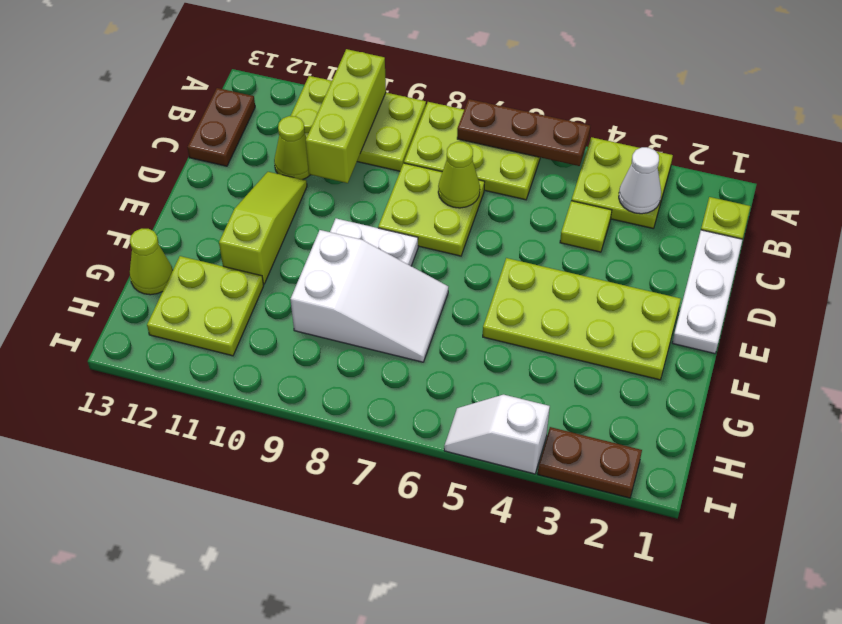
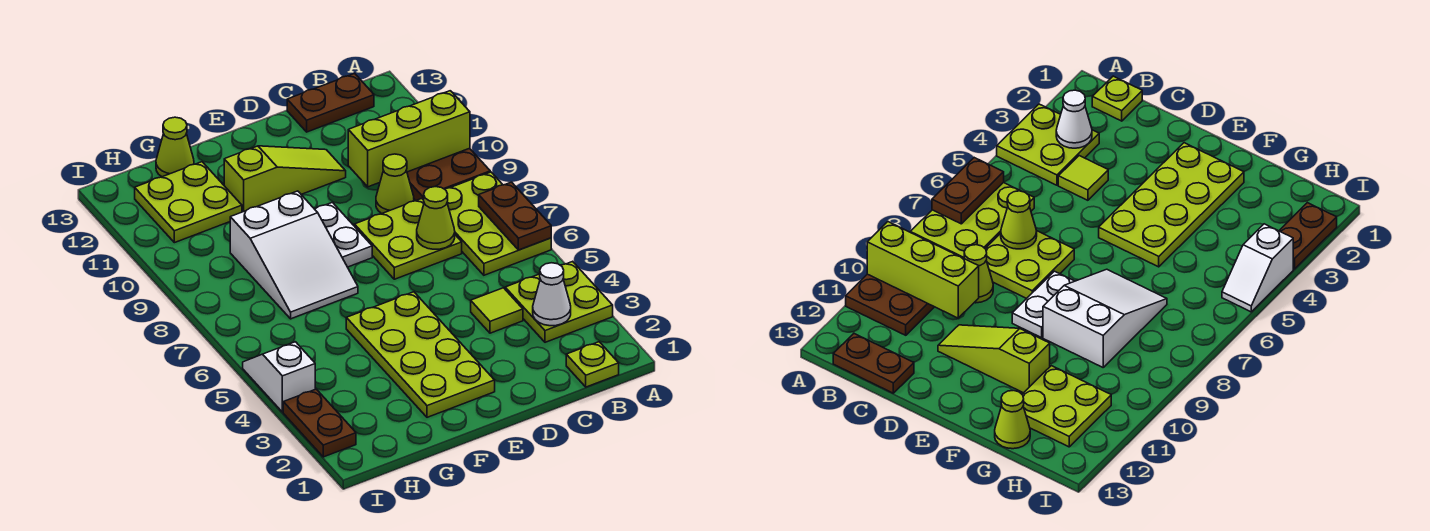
brown 1x3 plate [457,99,590,166] -> brown 1x2 plate [479,182,551,250]
lime 2x3 plate [291,76,426,171] -> brown 2x3 plate [407,148,490,201]
white 1x3 plate [672,230,743,354] -> none
lime 1x1 cone [274,116,310,179] -> lime 1x1 cone moved to [376,154,414,214]

